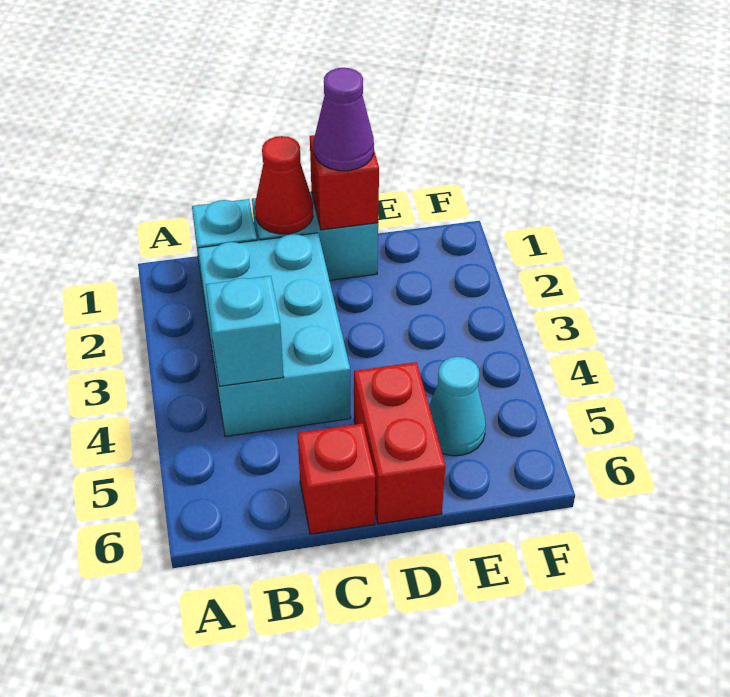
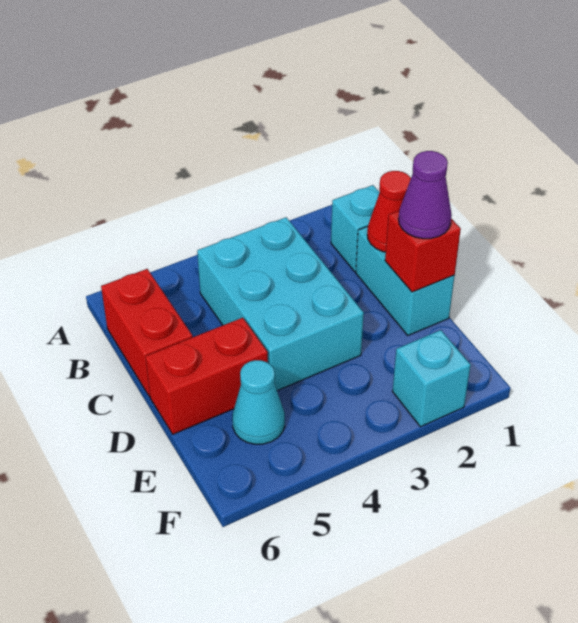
cyan 2x3 brick [198,233,351,437] -> cyan 2x3 brick turned to [197,217,364,391]
cyan 1x1 brick [206,276,284,386] -> cyan 1x1 brick moved to [392,330,471,427]
red 1x1 brick [298,423,376,534] -> red 1x2 brick [101,269,193,397]

